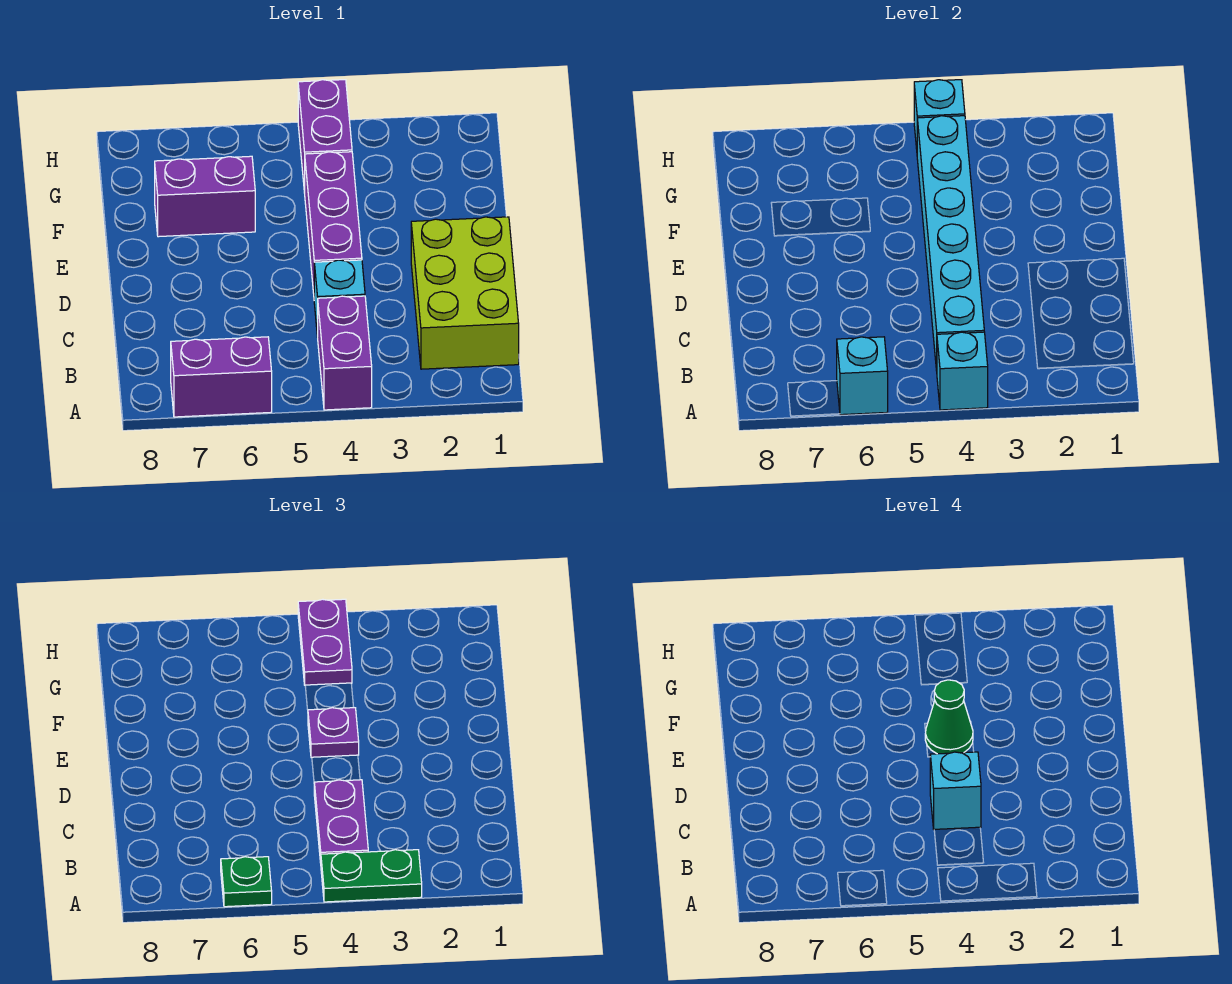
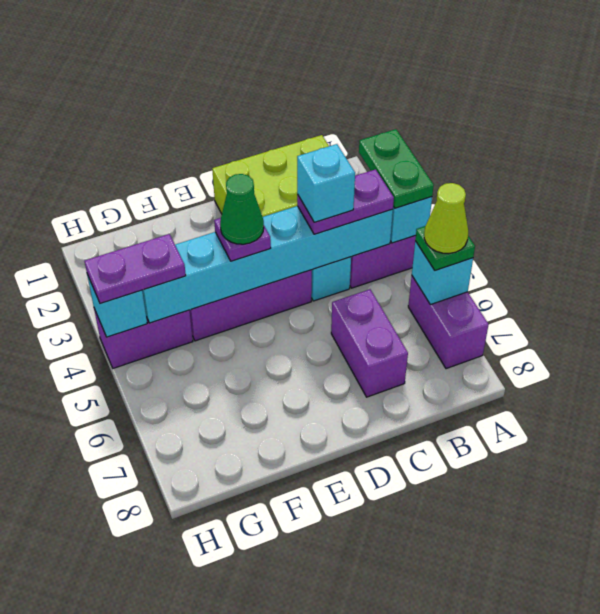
none -> lime 1x1 cone [424,183,468,253]
purple 1x2 brick [155,156,255,237] -> purple 1x2 brick moved to [331,289,408,397]

